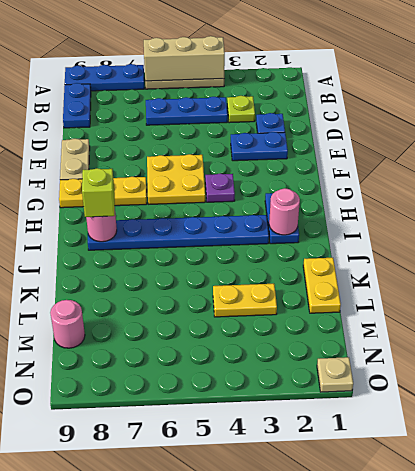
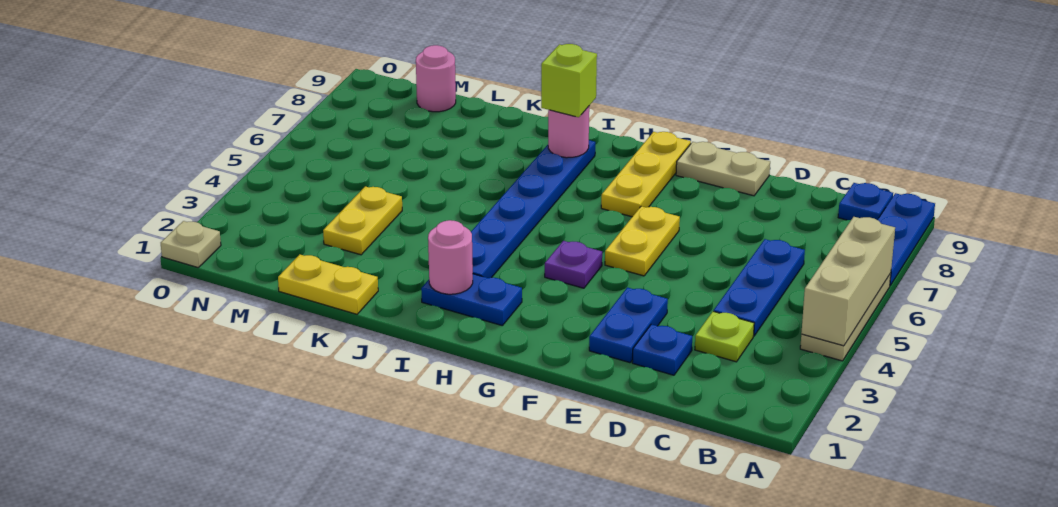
blue 1x2 plate [63,83,91,128] -> blue 1x1 plate [838,183,893,220]
yellow 2x2 plate [147,154,205,204] -> yellow 1x2 plate [605,206,680,276]

